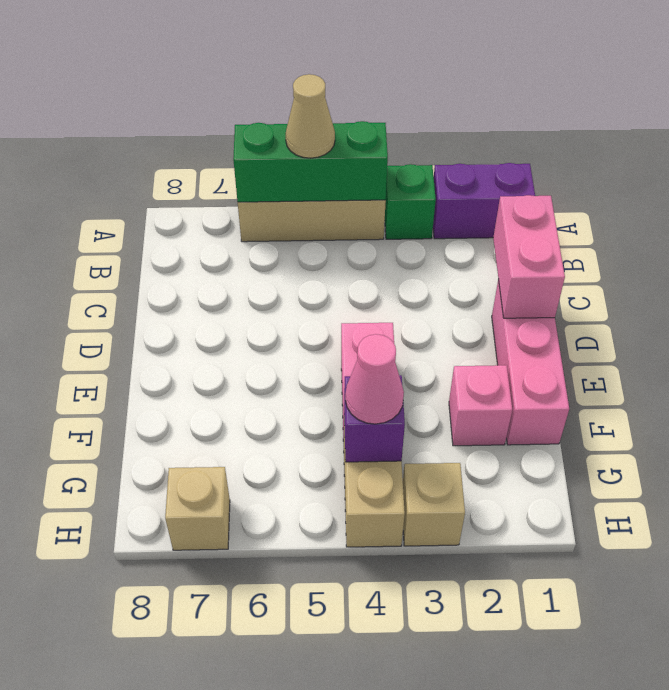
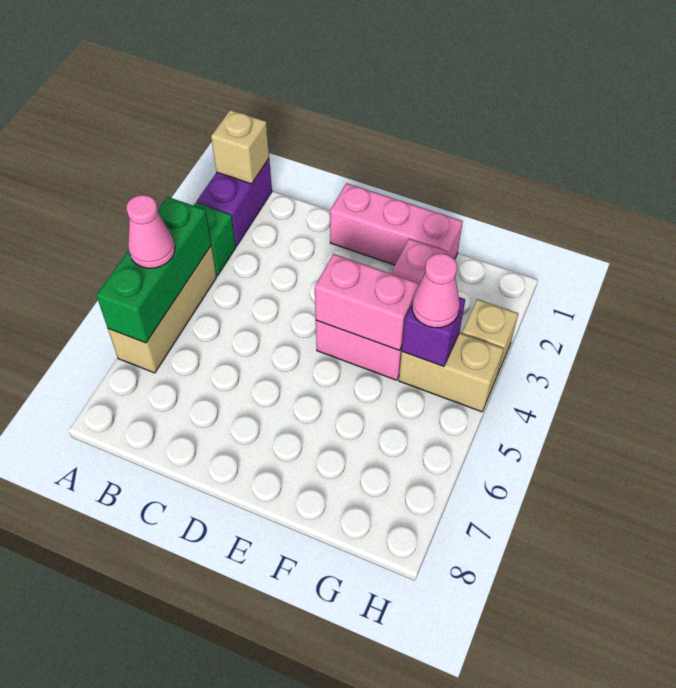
tan 1x1 cone [286,74,335,158] -> pink 1x1 cone [126,195,175,268]
pink 1x2 brick [493,195,565,318] -> pink 1x2 brick moved to [315,254,420,350]
tan 1x1 brick [165,467,230,550] -> tan 1x1 brick moved to [211,110,269,184]

